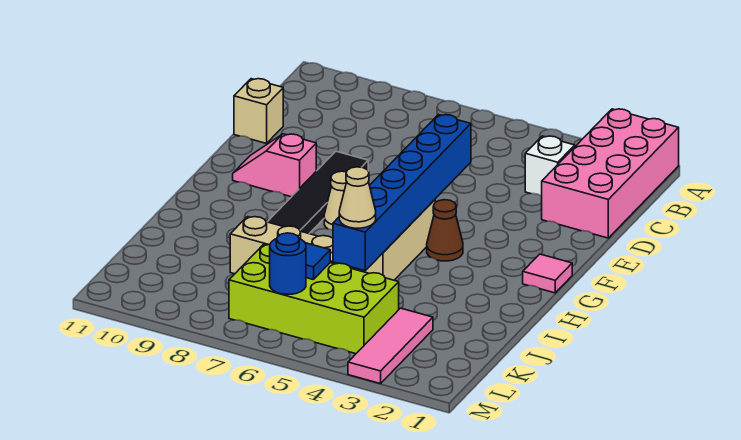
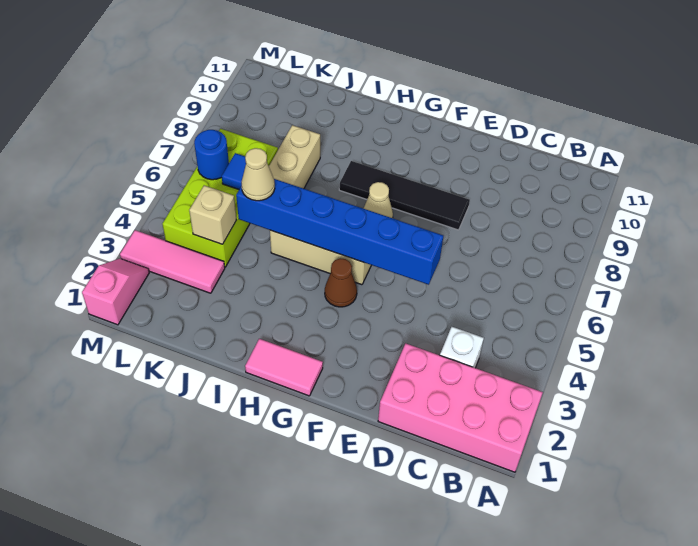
tan 1x1 brick [234,79,283,143] -> tan 1x1 brick moved to [189,185,236,244]
pink 1x2 slope [233,134,316,197] -> pink 1x2 slope moved to [82,259,149,325]
pink 1x1 tile [523,254,572,293] -> pink 1x2 tile [245,339,323,396]

